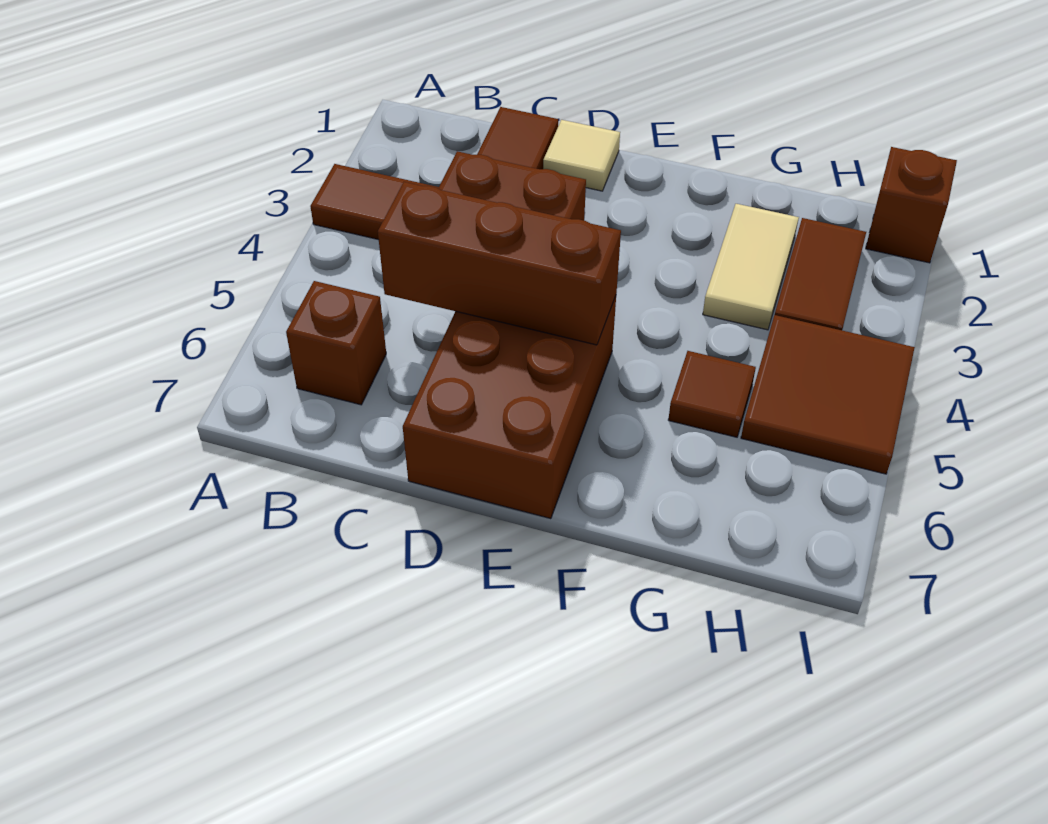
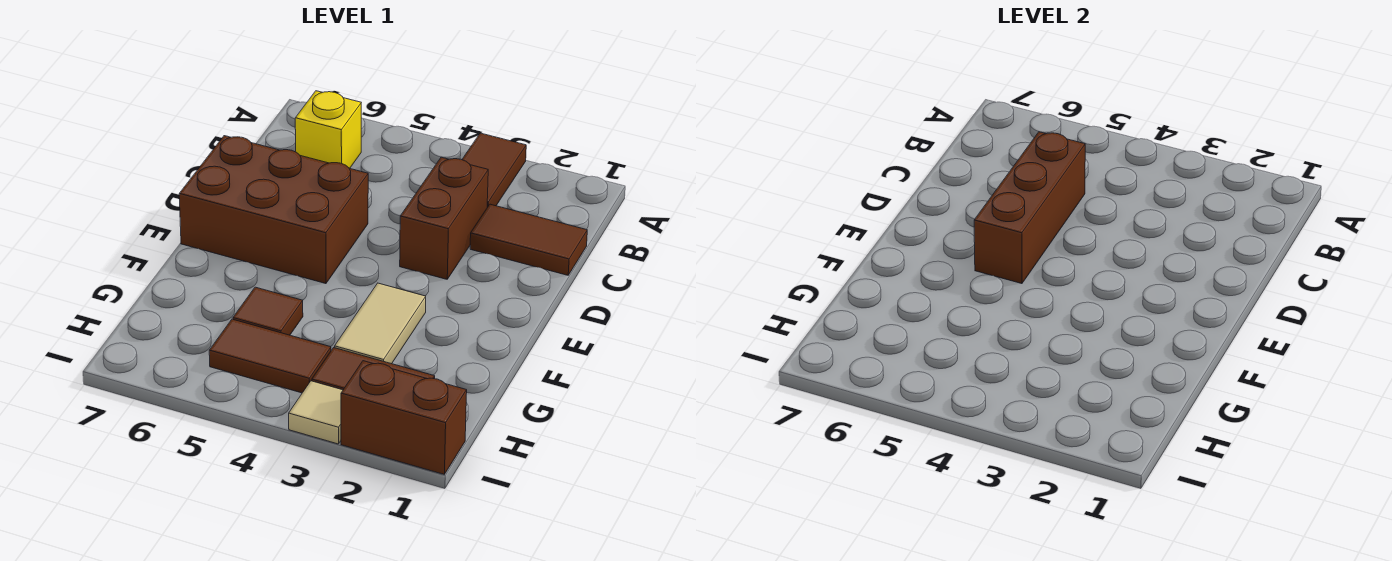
brown 1x1 brick [286,281,386,405] -> yellow 1x1 brick [295,91,361,168]
tan 1x1 tile [543,120,620,191] -> tan 1x1 tile moved to [289,381,343,444]
tan 1x2 tile [703,204,799,330] -> tan 1x2 tile turned to [335,283,426,364]
brown 2x2 tile [741,315,915,474] -> brown 1x2 tile [209,319,331,393]
brown 1x1 brick [866,147,957,263] -> brown 1x2 brick [341,361,467,474]

